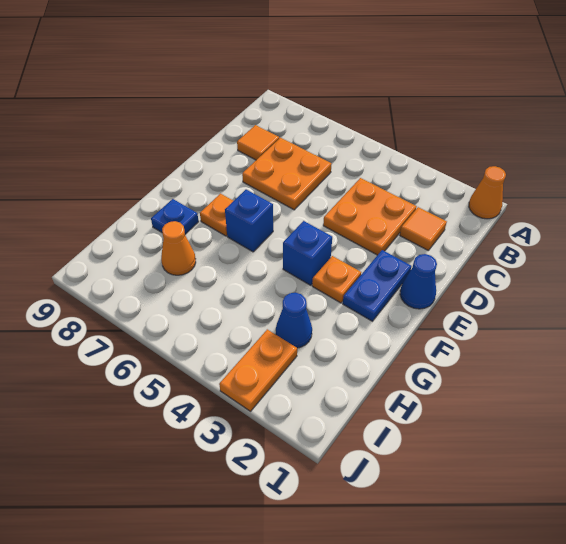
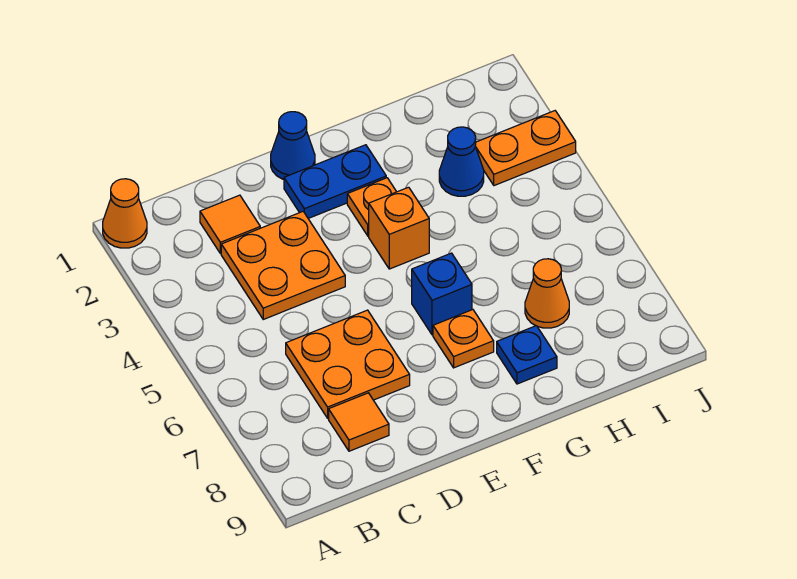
blue 1x1 brick [283,221,332,285] -> orange 1x1 brick [369,187,429,269]

